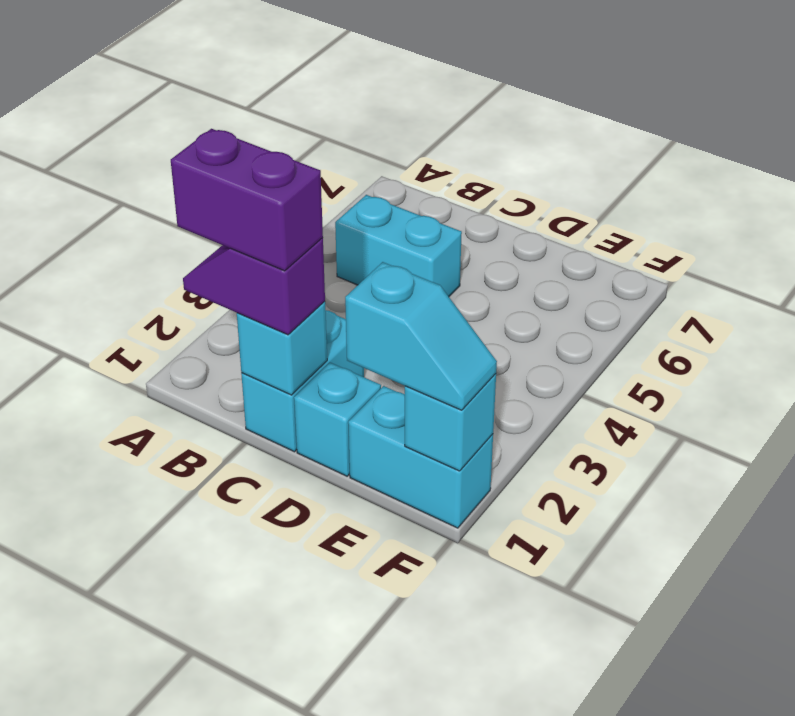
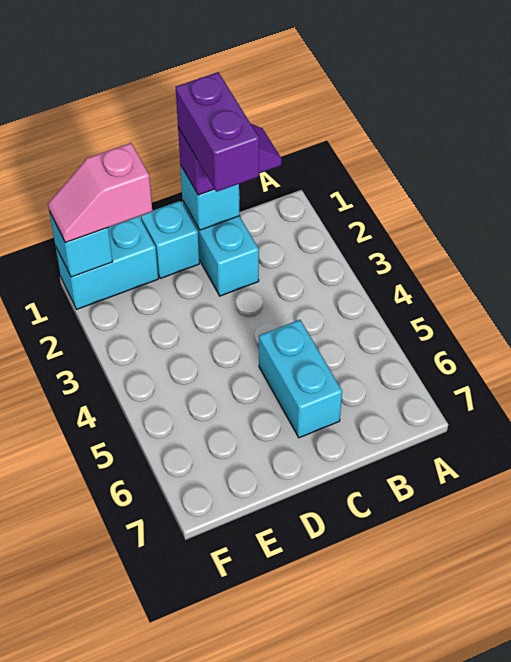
purple 1x2 brick [171,129,323,271] -> purple 1x2 brick turned to [176,72,259,192]
cyan 1x2 brick [335,195,462,296] -> cyan 1x2 brick turned to [259,320,342,438]
cyan 1x2 slope [345,262,497,410] -> pink 1x2 slope [48,143,152,243]

